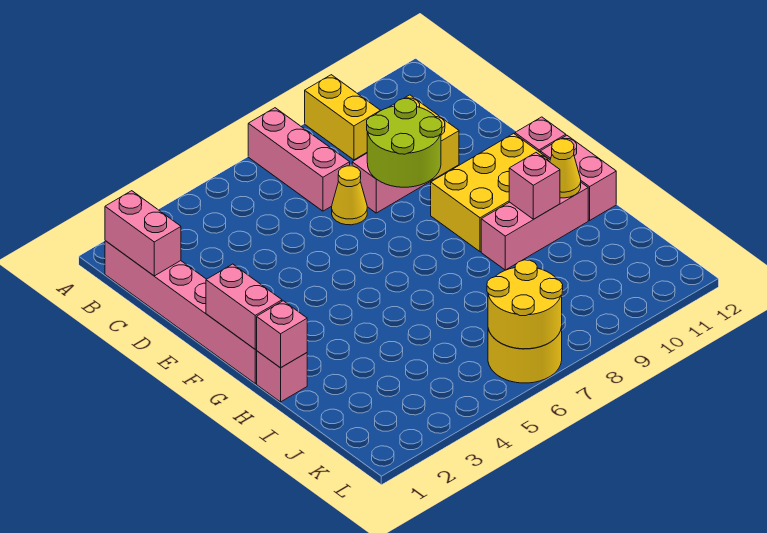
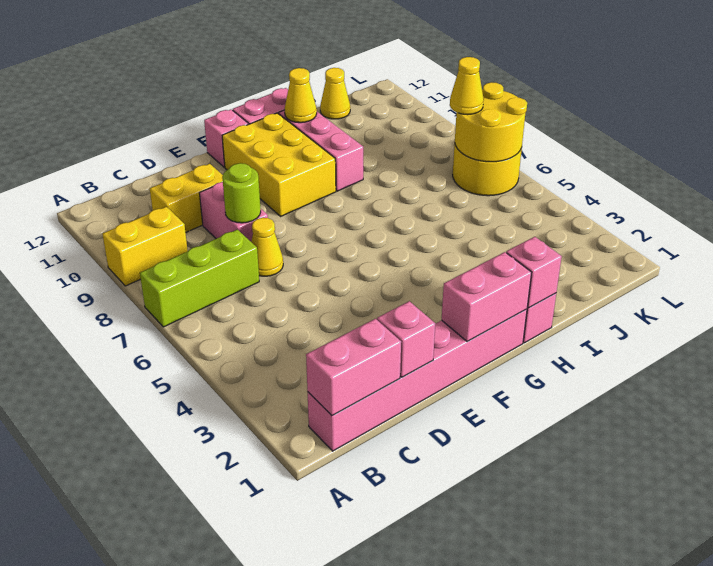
pink 1x3 brick [248,108,350,211] -> lime 1x3 brick [140,230,259,327]
lime 2x2 round brick [367,99,442,187] -> lime 1x1 round brick [222,163,261,223]
pink 1x1 brick [509,153,560,219] -> pink 1x1 brick moved to [377,301,435,377]
none -> yellow 1x1 cone [320,68,350,119]
none -> yellow 1x1 cone [450,57,484,115]

